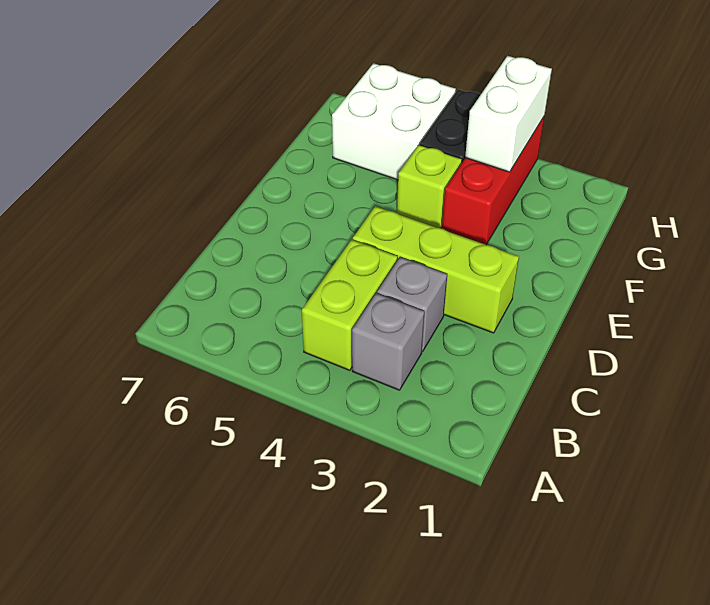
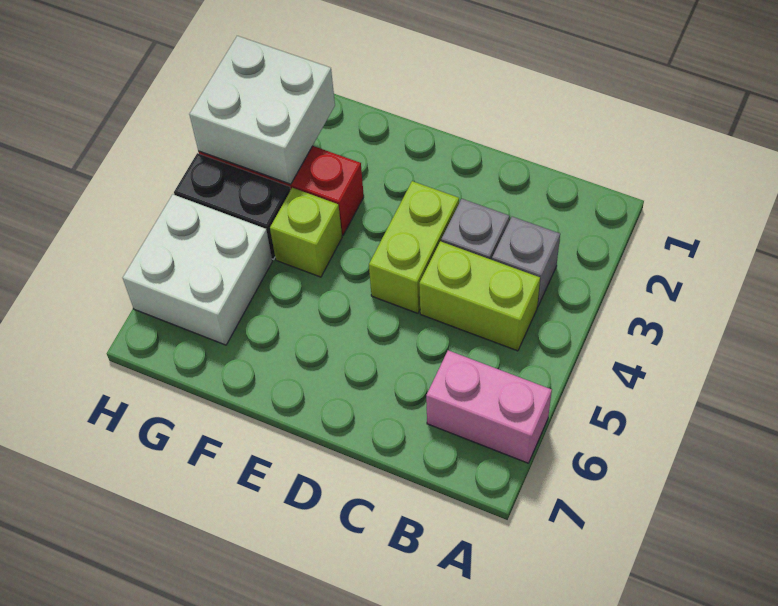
none -> pink 1x2 brick [426,350,552,463]
lime 1x3 brick [353,206,519,333] -> lime 1x2 brick [369,181,459,313]
white 1x2 brick [465,56,552,172] -> white 2x2 brick [189,36,335,184]

